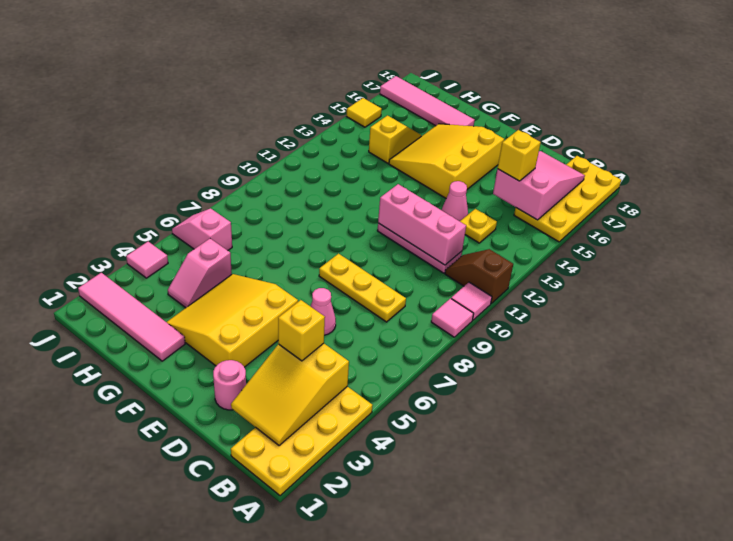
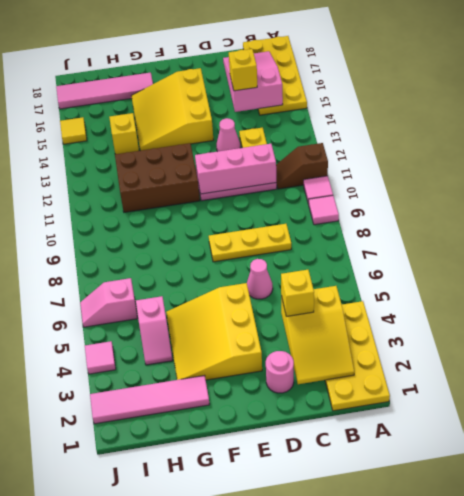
none -> brown 2x3 brick [115,143,200,212]

